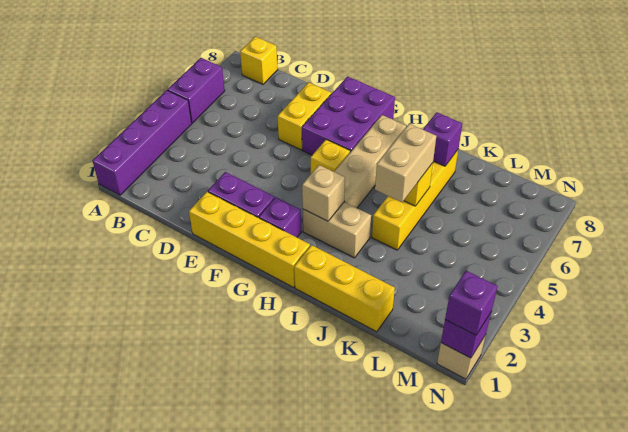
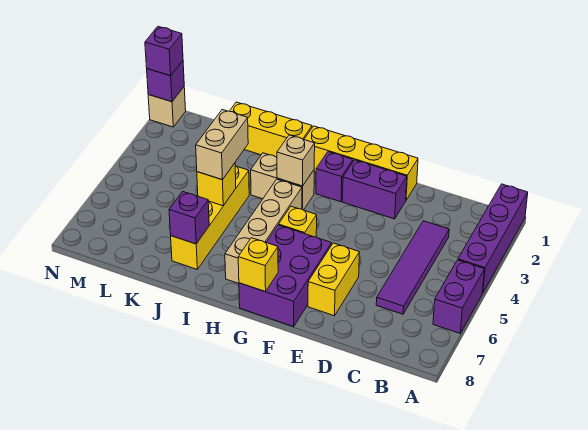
yellow 1x1 brick [240,37,278,84] -> yellow 1x1 brick moved to [238,238,278,292]
none -> purple 1x4 tile [376,221,449,314]

